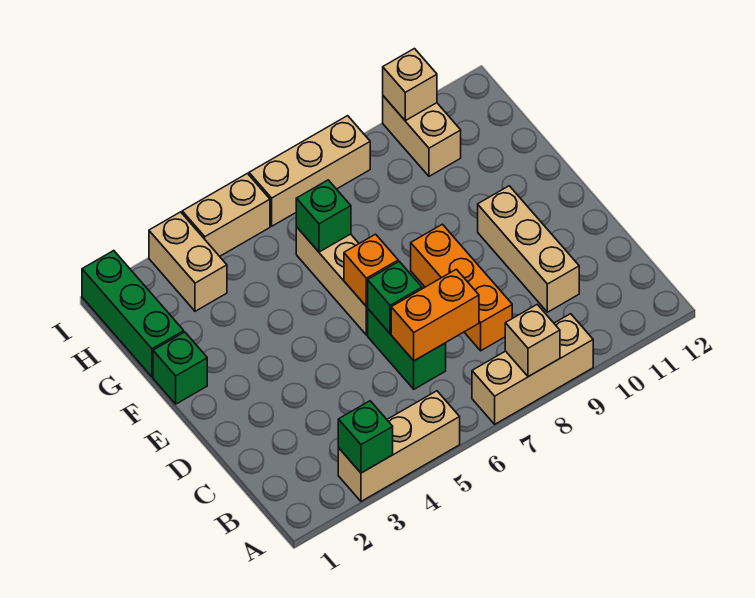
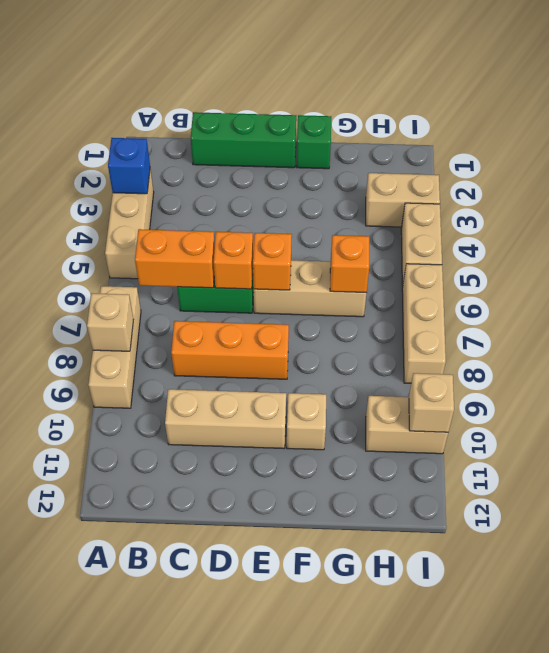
green 1x1 brick [338,401,393,473] -> blue 1x1 brick [108,138,150,194]
orange 1x2 brick [391,269,479,361] -> orange 1x2 brick turned to [135,229,215,288]
green 1x1 brick [368,261,422,334] -> orange 1x1 brick [214,232,253,289]
none -> tan 1x1 brick [287,393,326,450]
green 1x3 brick [82,251,184,377] -> green 1x3 brick moved to [191,112,296,168]
green 1x1 brick [296,180,351,252] -> orange 1x1 brick [330,235,369,293]

